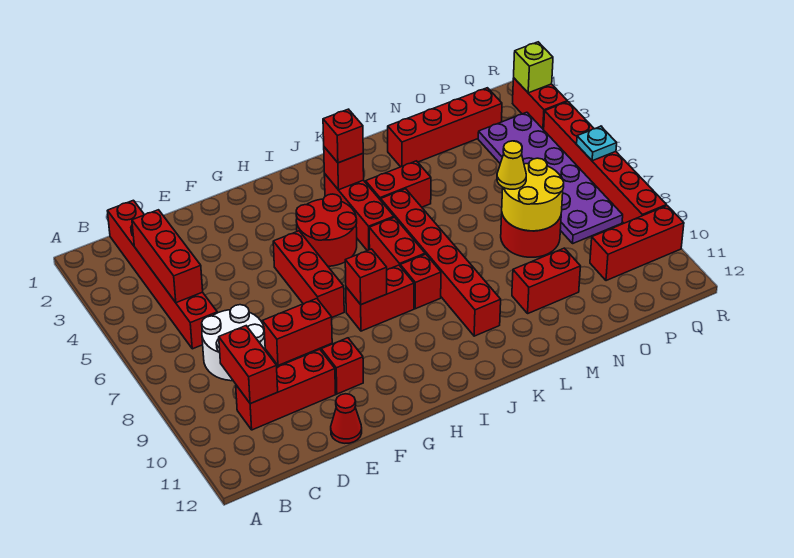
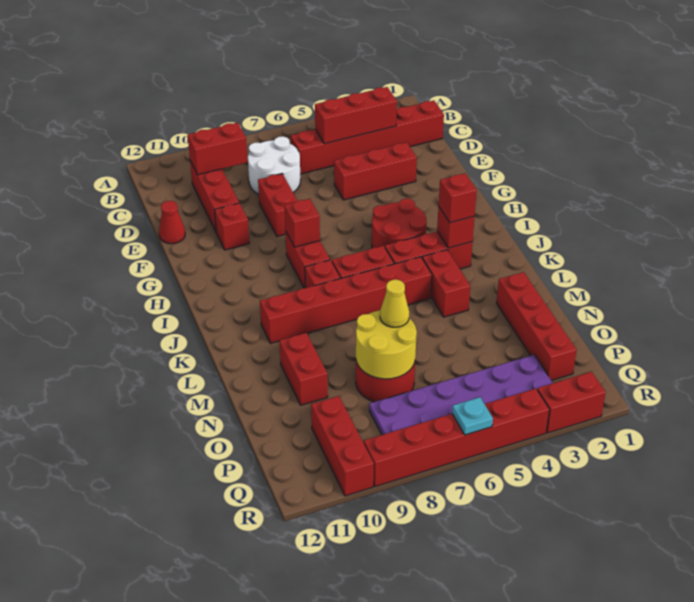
red 1x3 brick [273,231,344,317] -> red 1x3 brick moved to [334,142,417,200]
lime 1x1 brick [514,42,553,93] -> none

